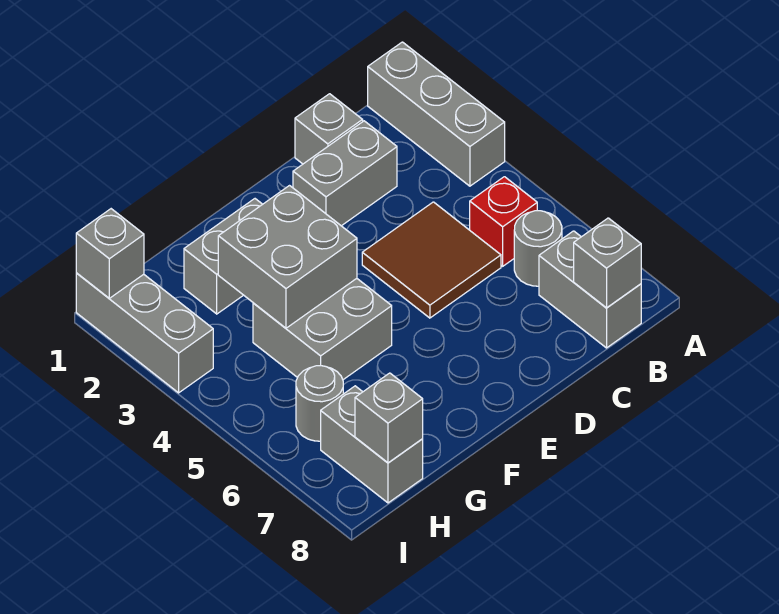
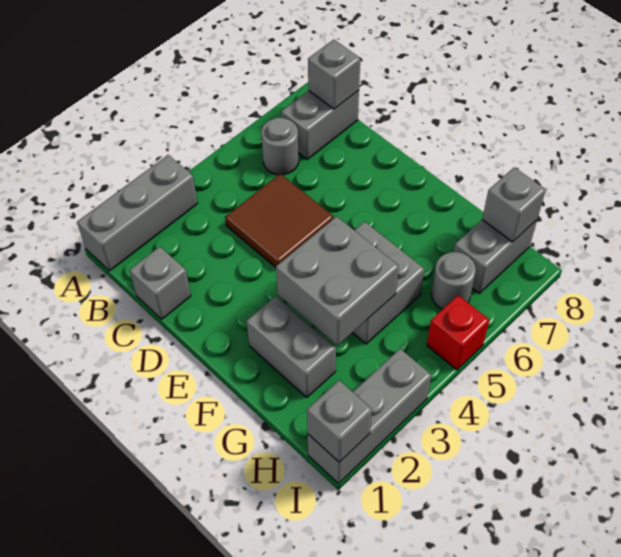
red 1x1 brick [470,177,537,266] -> red 1x1 brick moved to [427,295,489,370]
grey 1x2 brick [293,121,397,226] -> none

